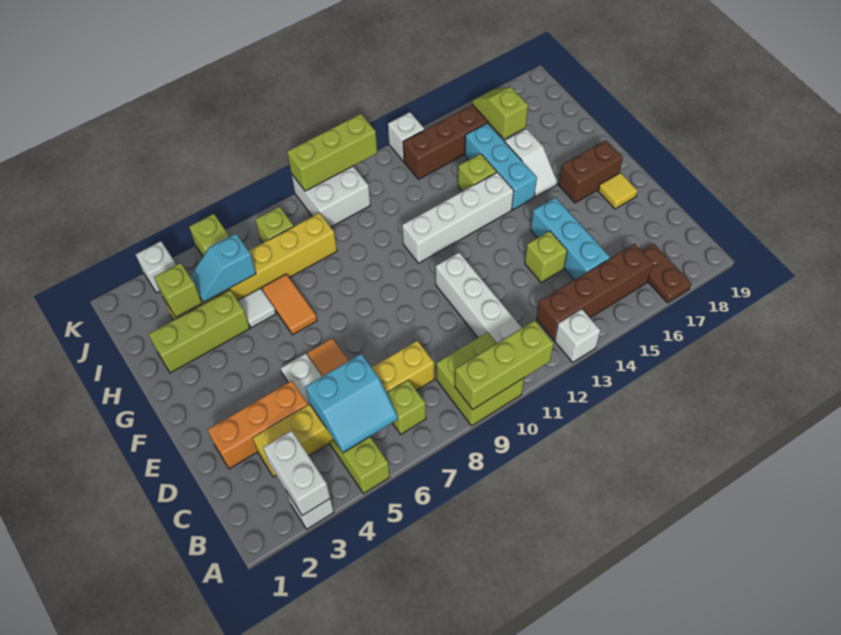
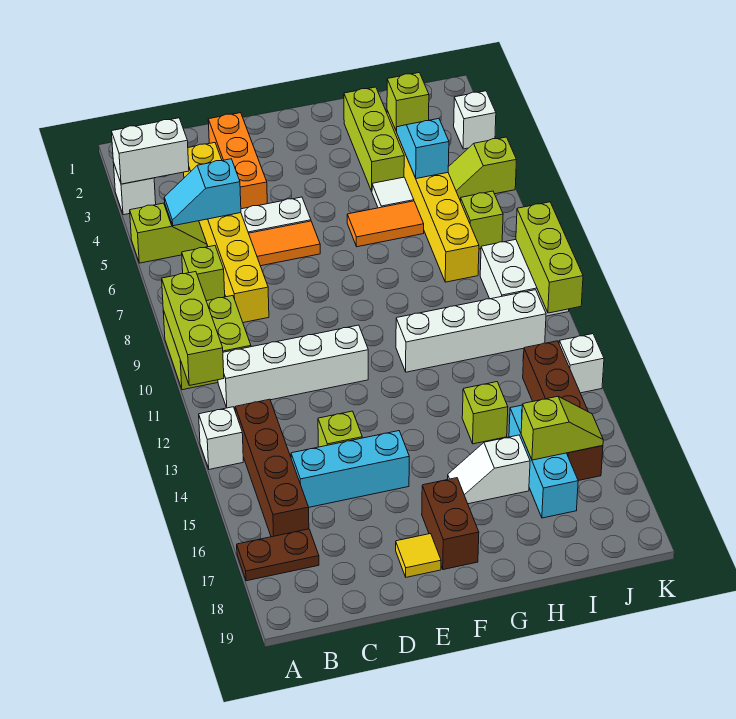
cyan 2x2 slope [305,354,398,453] -> cyan 1x2 slope [164,159,241,226]
white 1x4 brick [402,172,514,263] -> white 1x4 brick turned to [396,290,546,372]
cyan 1x3 brick [465,123,537,210] -> cyan 1x3 brick turned to [509,405,578,518]

